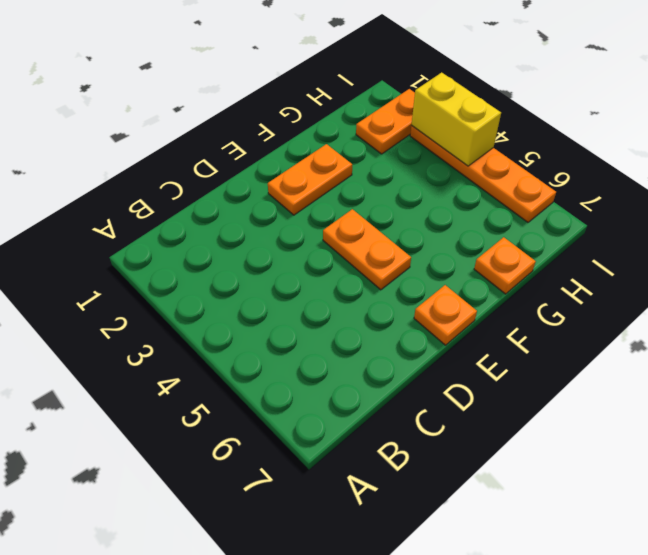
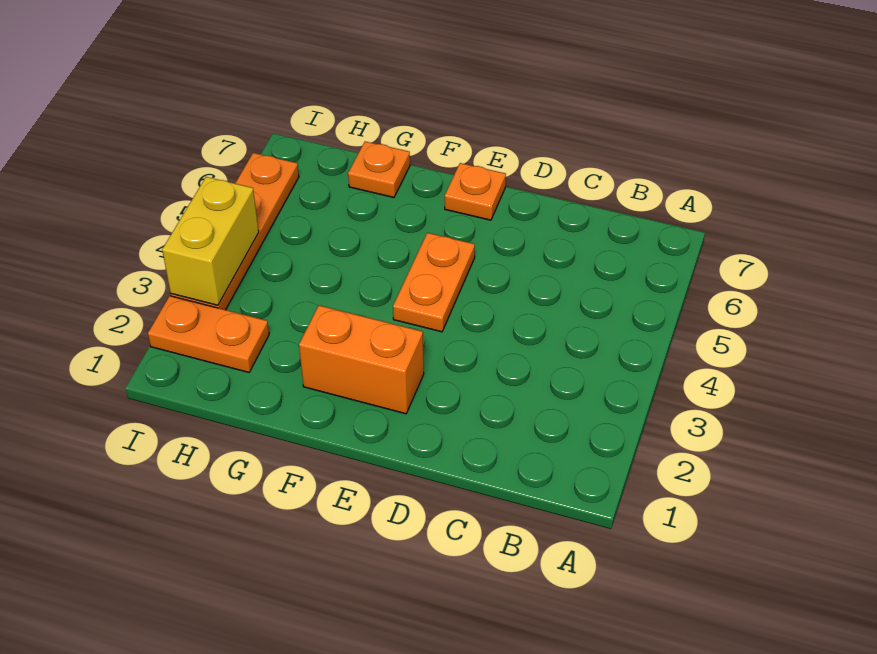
orange 1x2 plate [268,144,352,215] -> orange 1x2 brick [299,305,424,414]

